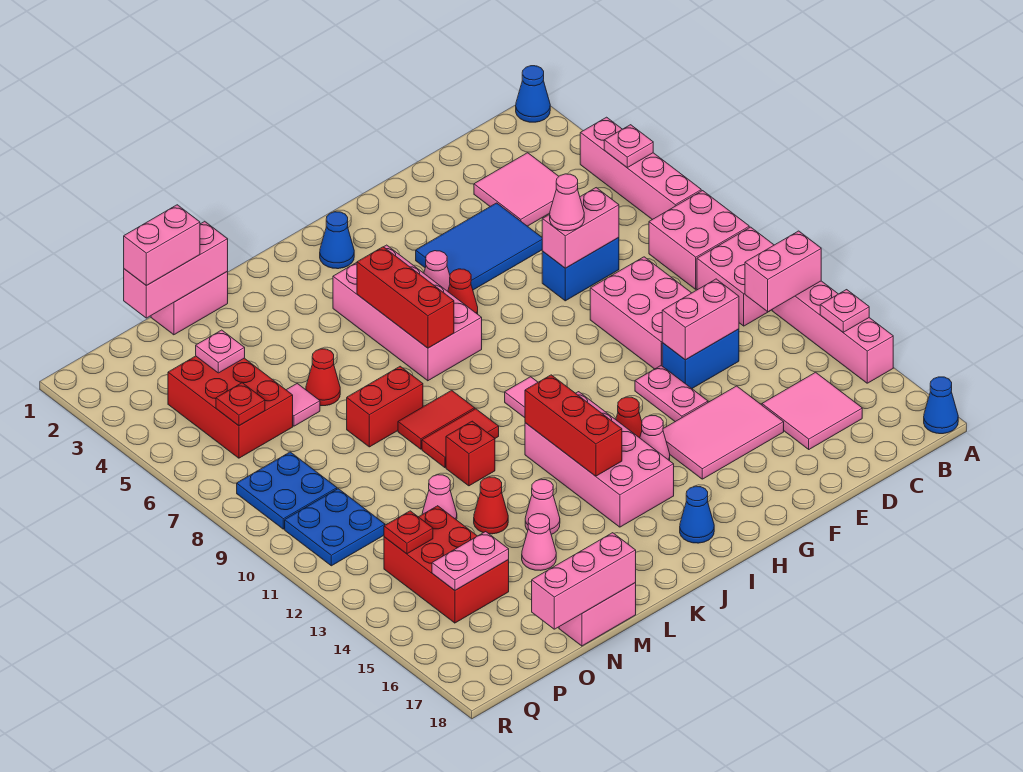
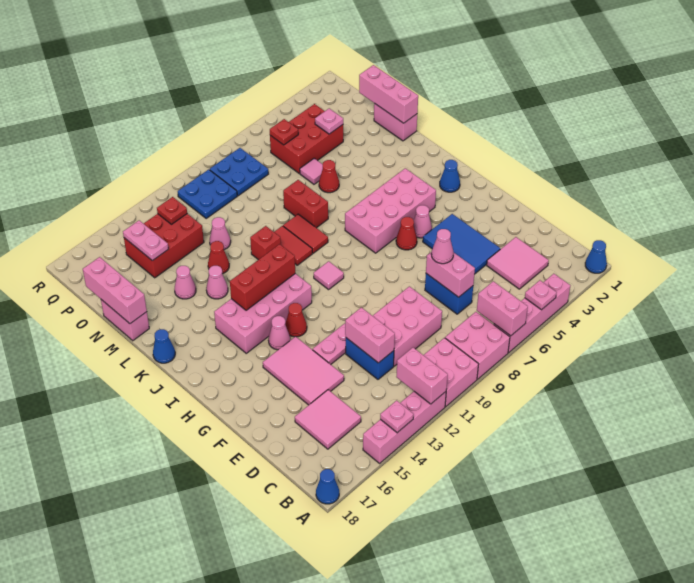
blue 1x1 cone [680,486,714,543] -> blue 1x1 cone moved to [153,329,175,363]
red 1x3 brick [357,247,454,348] -> none
pink 1x2 brick [124,205,200,286] -> pink 1x2 brick moved to [477,281,528,336]

